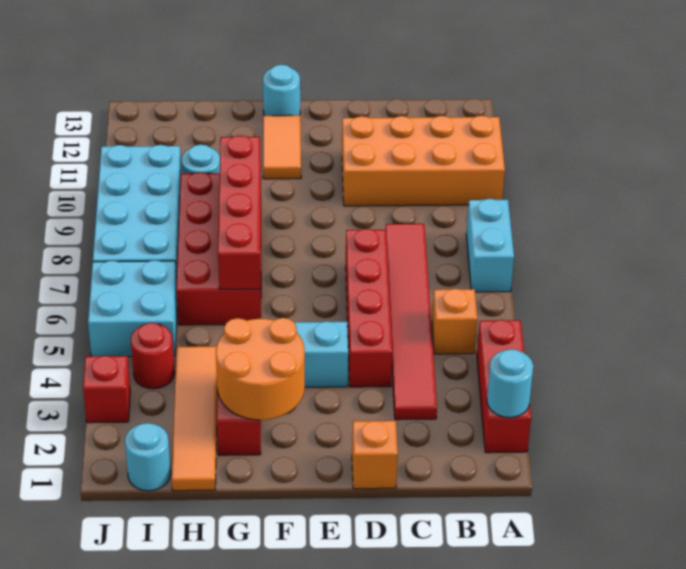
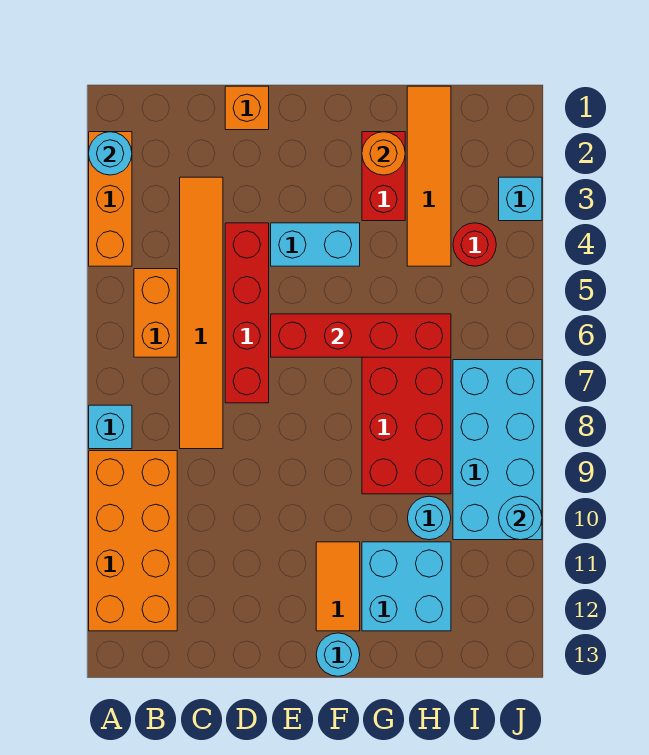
red 1x3 brick [477,320,531,453] -> orange 1x3 brick [89,132,132,266]
cyan 1x2 brick [466,199,514,292] -> cyan 1x1 brick [89,405,132,449]
orange 2x4 brick [342,115,505,206] -> orange 2x4 brick turned to [89,451,177,631]
orange 1x1 brick [432,289,477,354] -> orange 1x2 brick [134,269,177,357]
red 1x6 tile [385,224,437,420] -> orange 1x6 tile [180,177,223,449]
orange 2x2 round brick [216,318,305,420] -> orange 1x1 round brick [362,132,405,175]
red 1x4 brick [218,135,261,289] -> red 1x4 brick turned to [271,314,451,357]
cyan 1x1 round brick [125,423,171,491] -> cyan 1x1 round brick moved to [499,496,542,540]
cyan 2x2 brick [88,260,177,357] -> cyan 2x2 brick moved to [362,542,451,631]
red 1x1 brick [83,356,130,423] -> cyan 1x1 brick [499,177,542,221]

